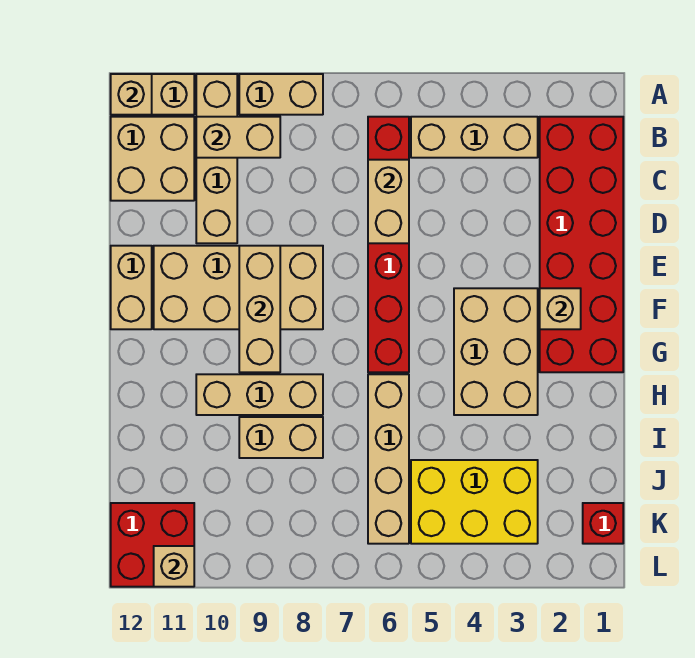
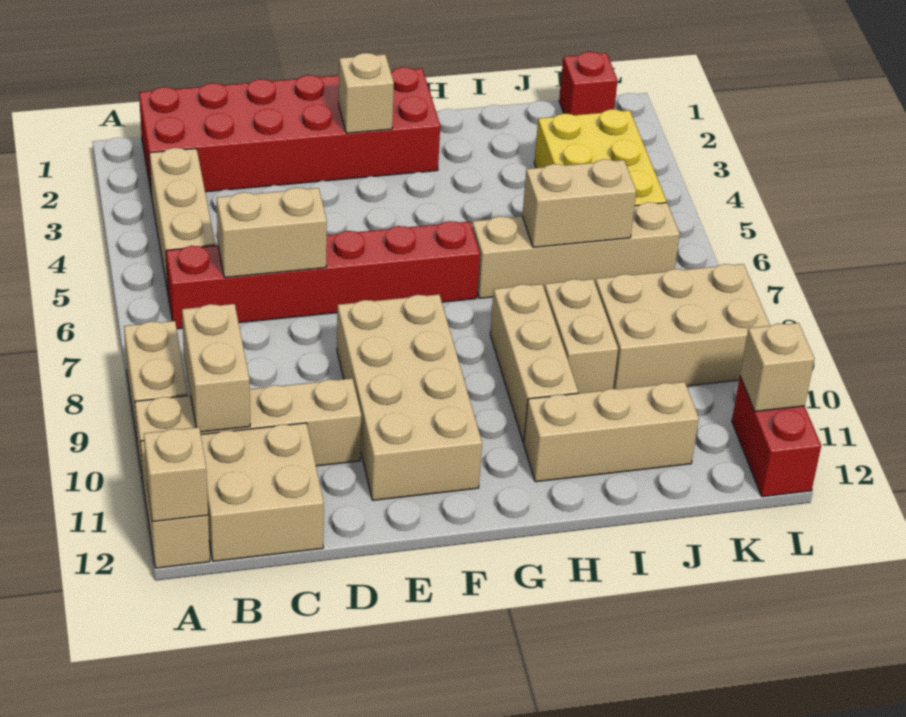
tan 1x3 brick [239,246,280,372] -> tan 1x3 brick moved to [524,382,699,482]
tan 1x2 brick [111,246,152,329] -> tan 1x2 brick moved to [522,159,636,247]
tan 2x3 brick [454,288,538,415] -> tan 2x3 brick moved to [595,264,770,389]
red 2x2 brick [111,503,194,587] -> red 1x2 brick [732,377,821,497]

